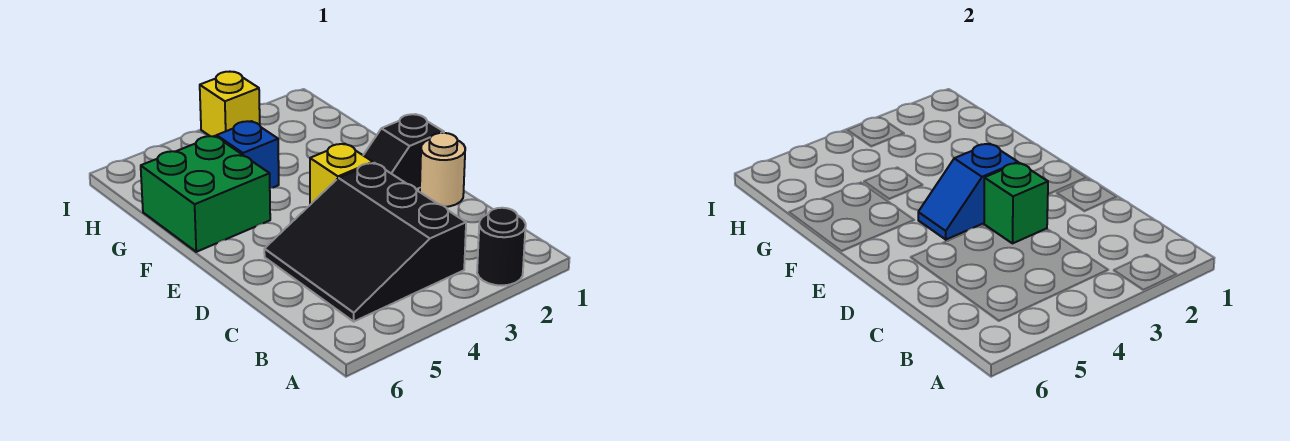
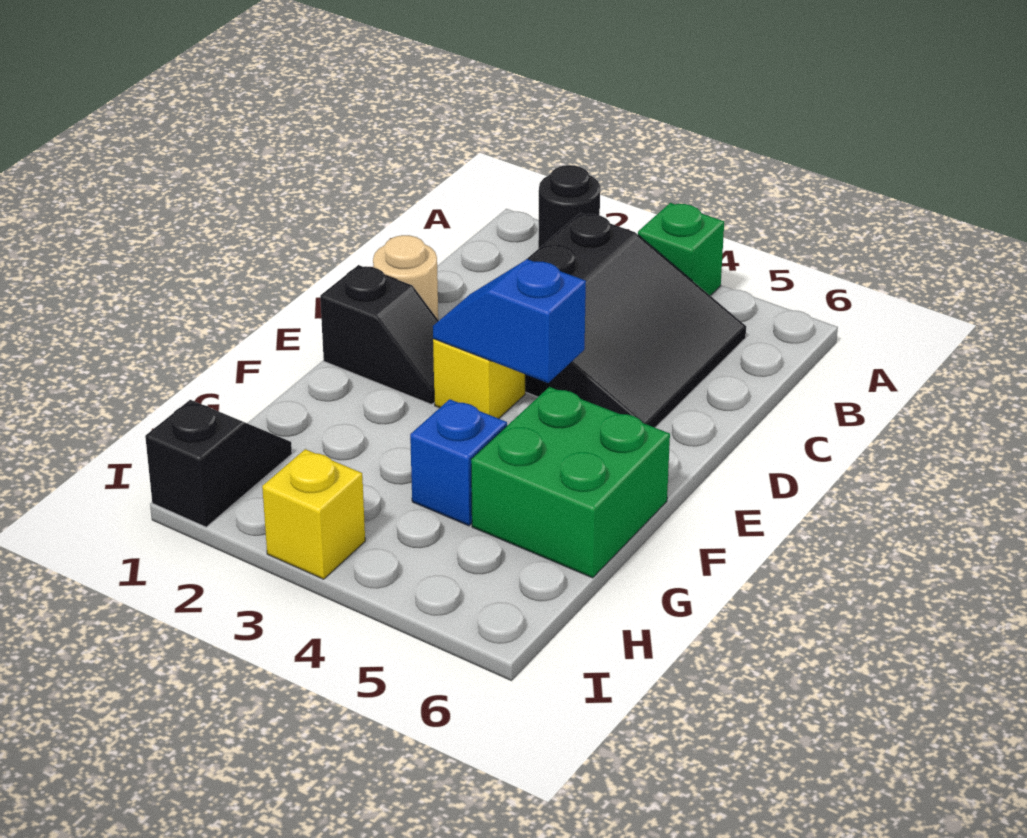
green 1x1 brick [984,163,1048,244] -> green 1x1 brick moved to [638,203,724,296]
blue 1x2 slope [918,144,1018,240] -> blue 1x2 slope turned to [433,259,586,383]
none -> black 1x2 slope [145,400,292,527]

